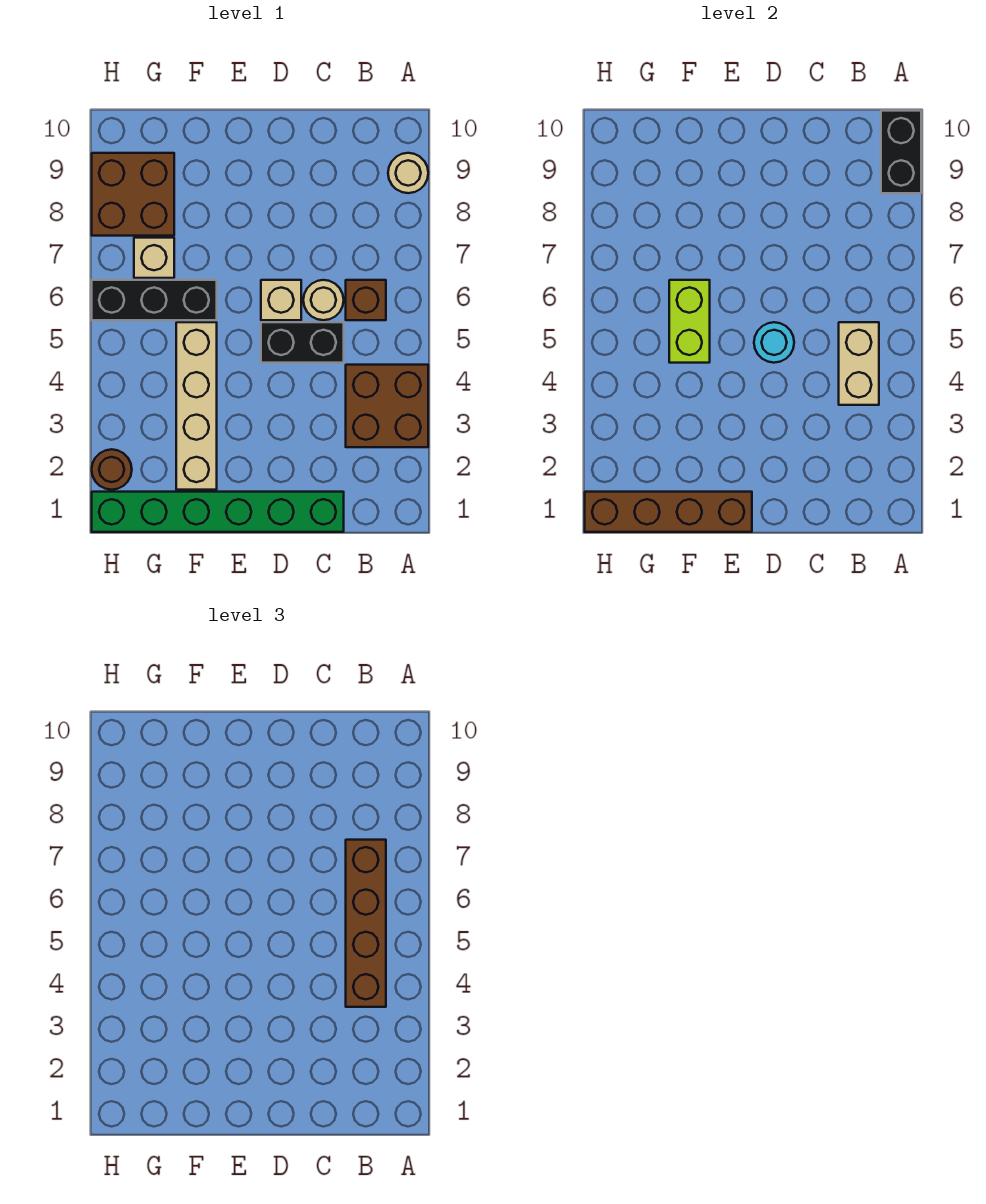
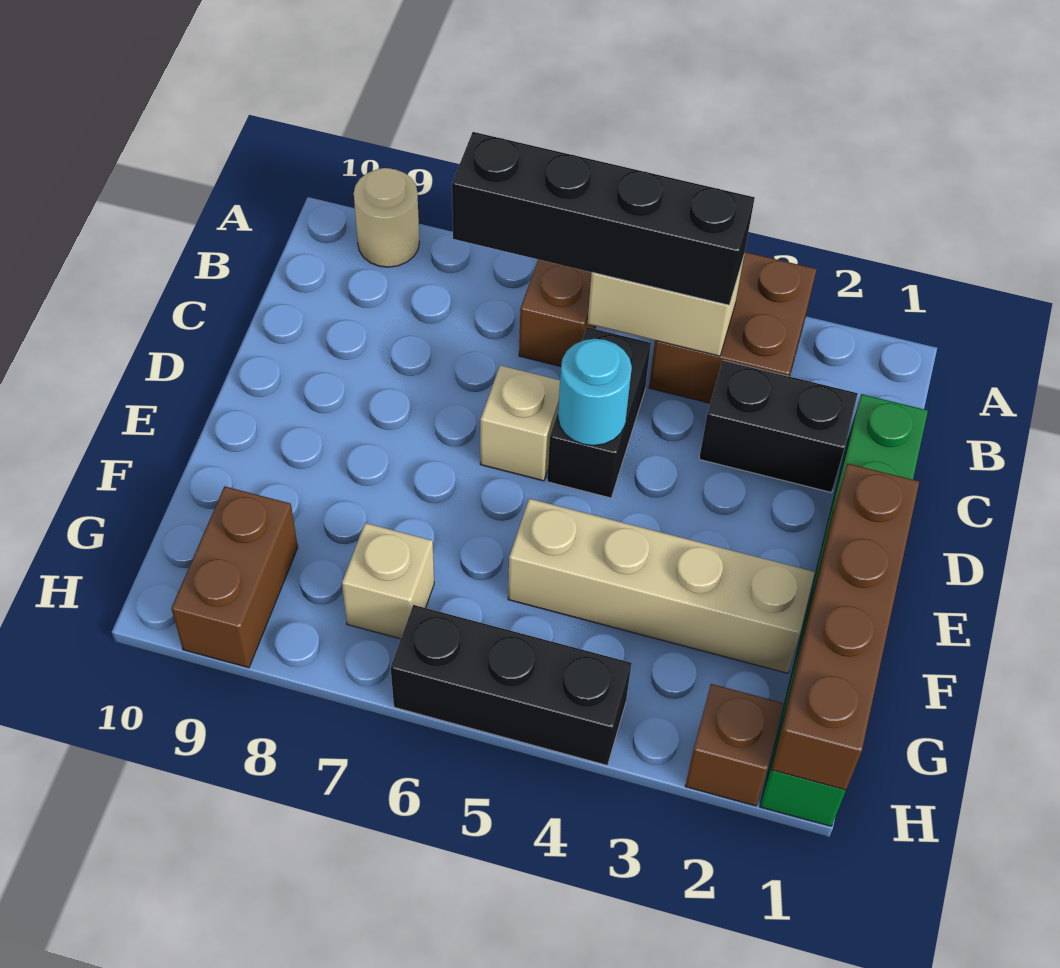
black 1x2 brick [881,111,921,193] -> black 1x2 brick moved to [699,360,858,492]
brown 1x4 brick [346,840,386,1007] -> black 1x4 brick [452,132,755,305]
tan 1x1 round brick [303,280,344,320] -> none
lime 1x2 brick [669,280,710,363] -> none
black 1x3 brick [92,280,217,320] -> black 1x3 brick turned to [391,605,632,765]
brown 2x2 brick [92,153,174,236] -> brown 1x2 brick [171,486,298,668]
brown 1x1 round brick [92,449,132,490] -> brown 1x1 brick [685,684,783,806]

